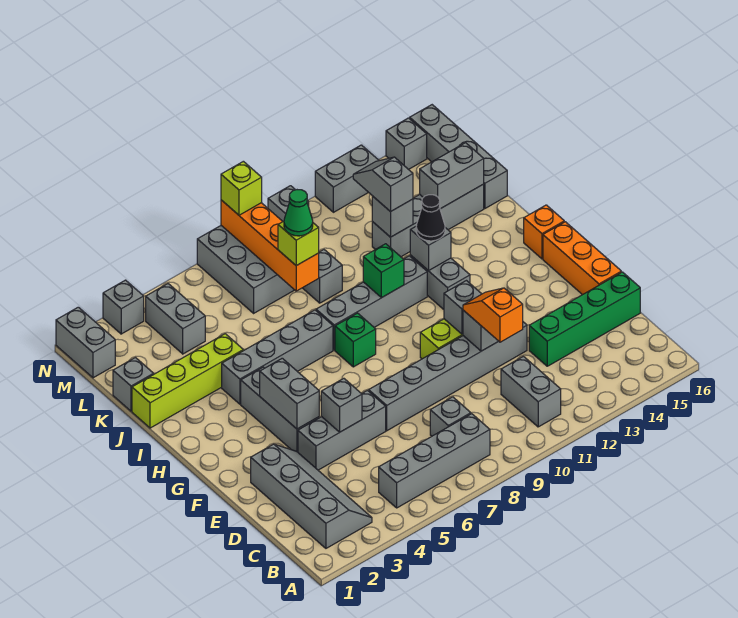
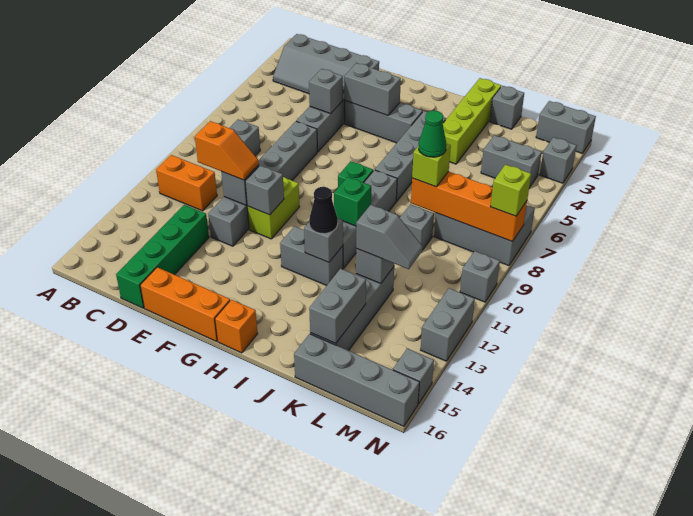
grey 1x4 brick [379,414,490,508] -> none
grey 1x2 brick [501,356,561,427] -> orange 1x2 brick [156,155,217,211]

